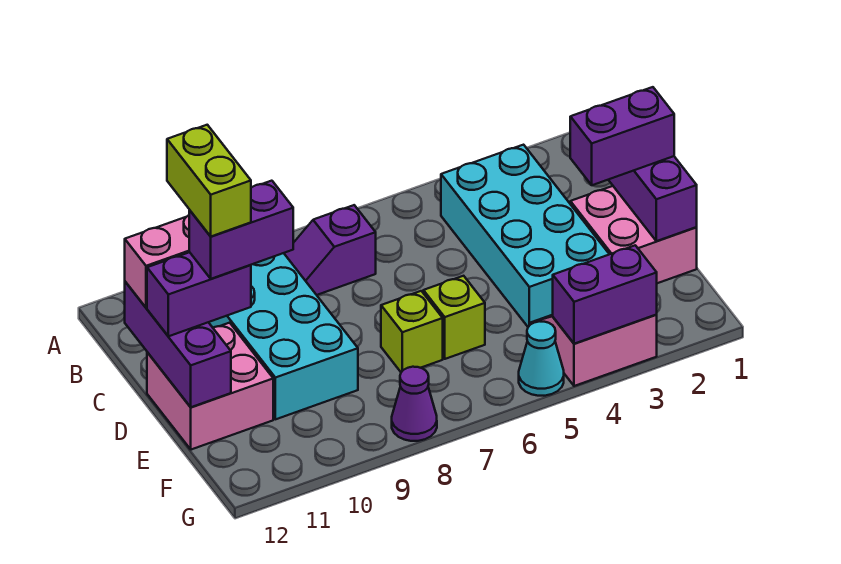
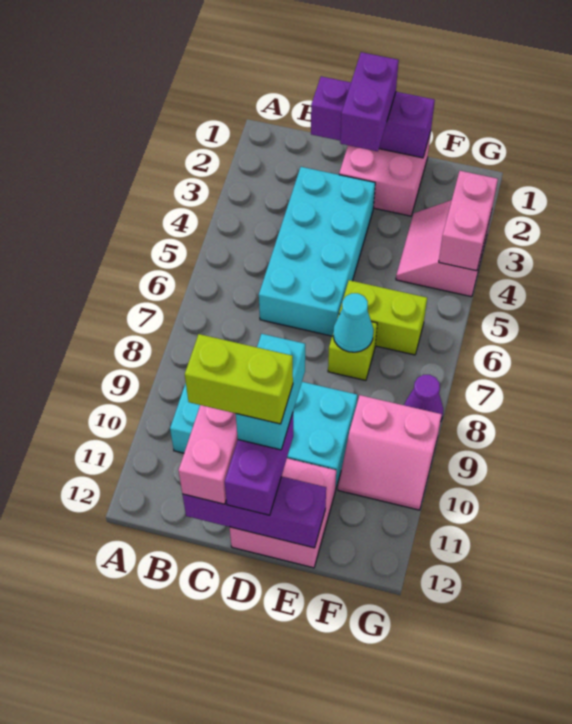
cyan 2x4 brick [441,145,609,327] -> cyan 2x4 brick turned to [259,167,375,336]
purple 1x2 slope [284,205,376,295] -> none
purple 1x2 brick [189,181,293,279] -> cyan 1x2 brick [236,334,305,450]
lime 1x1 brick [423,276,485,359] -> lime 1x2 brick [339,280,427,355]
none -> pink 2x2 slope [338,395,442,510]
purple 1x2 brick [553,245,657,344] -> pink 1x2 brick [439,171,498,271]
cyan 1x1 cone [519,321,564,396] -> cyan 1x1 cone moved to [333,293,374,352]

